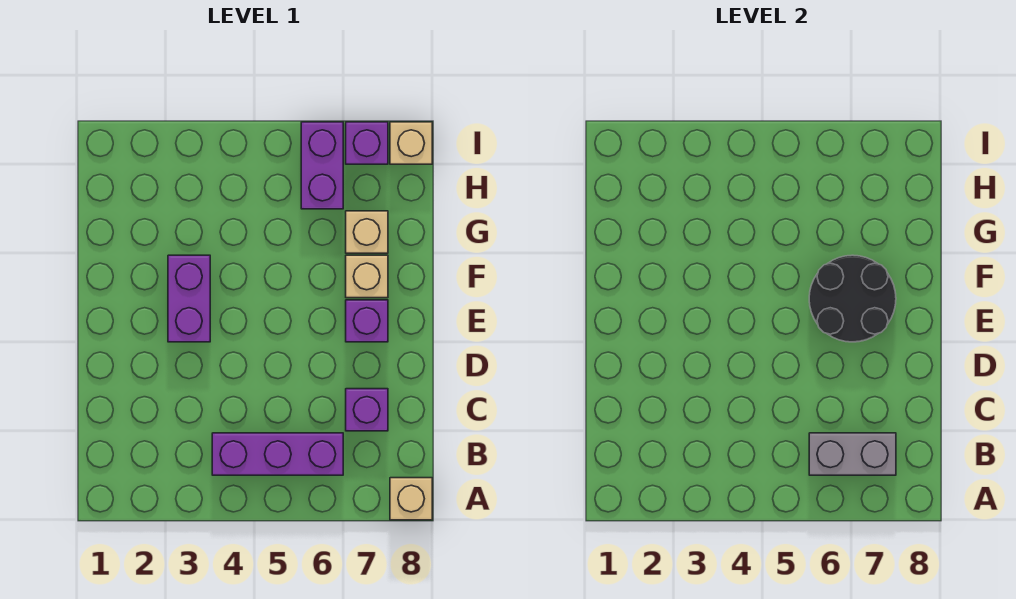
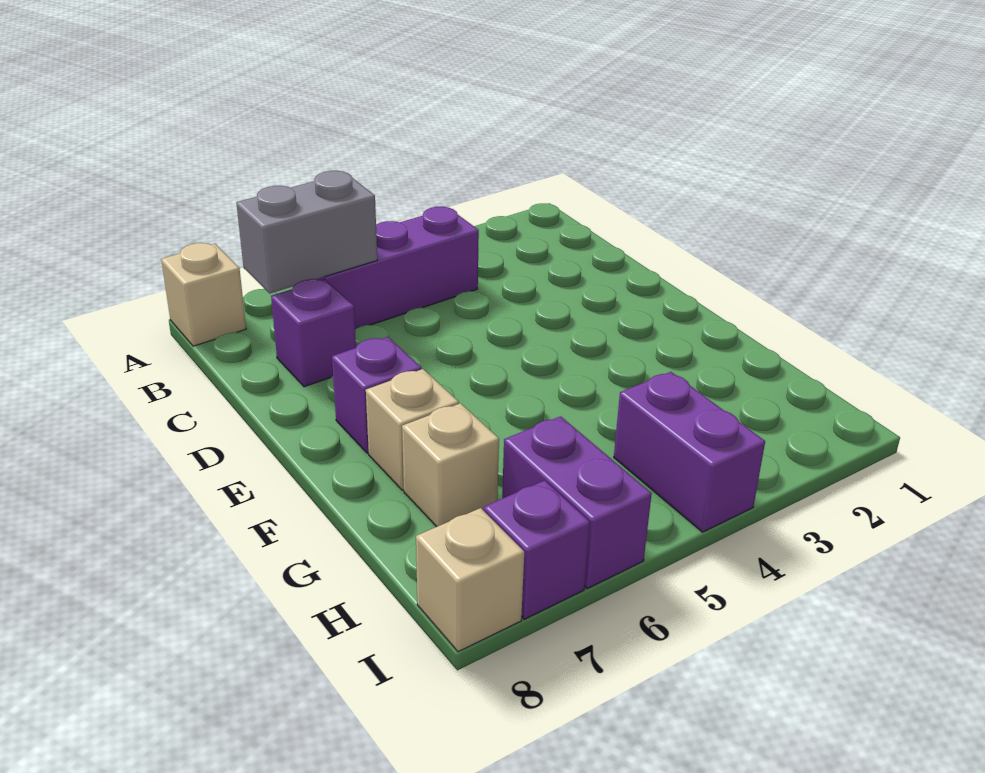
purple 1x2 brick [168,255,210,342] -> purple 1x2 brick moved to [614,372,765,532]
black 2x2 round brick [809,255,896,342] -> none

